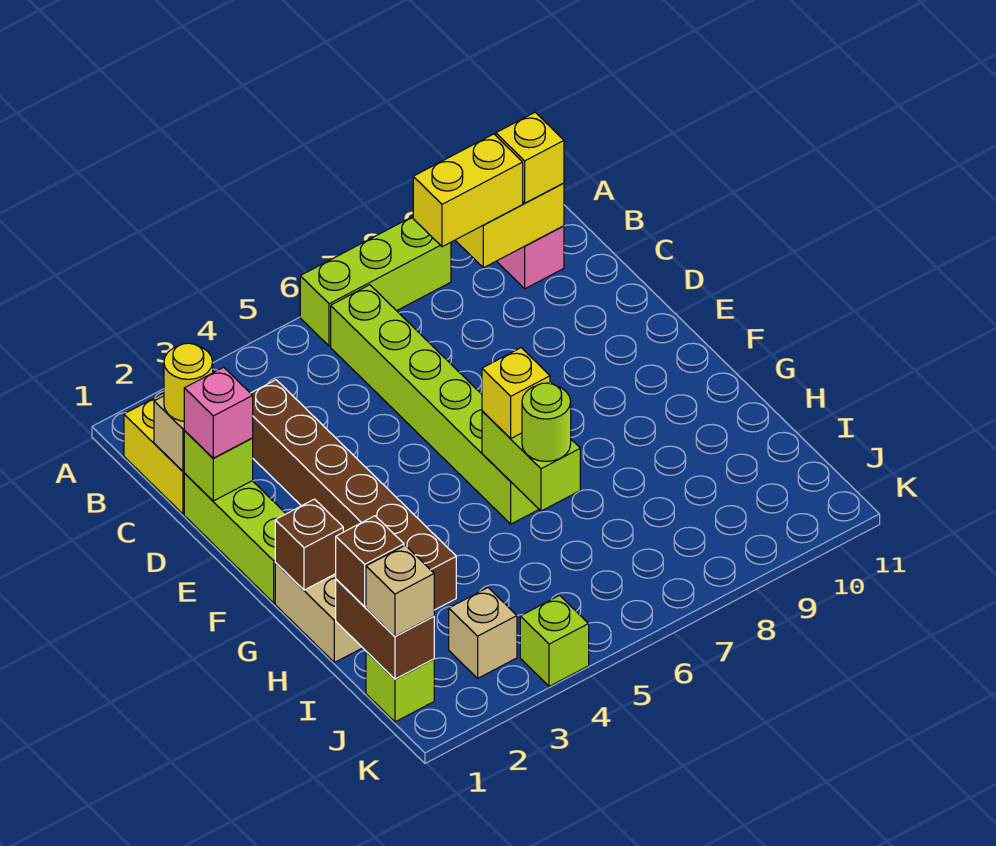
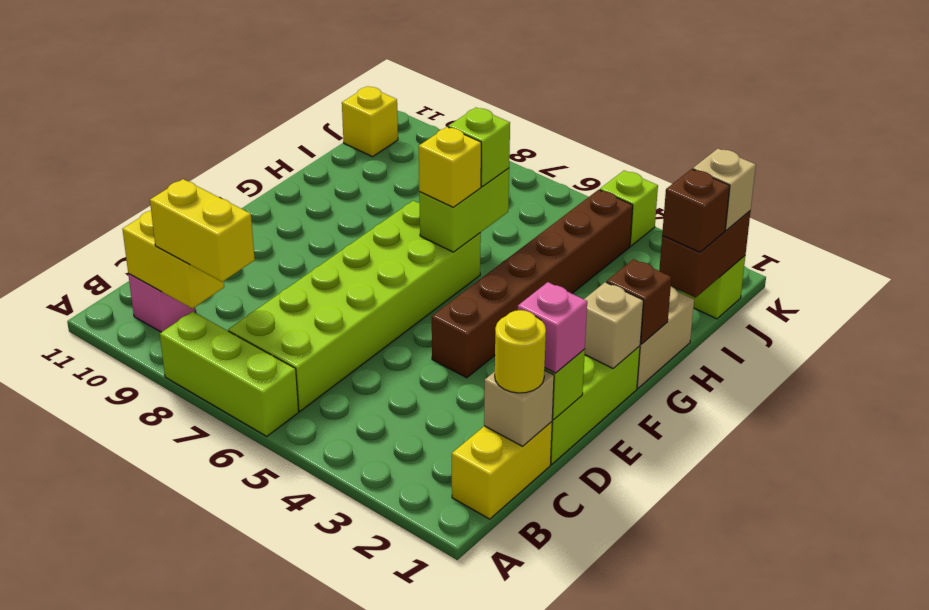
lime 1x6 brick [331,285,539,524] -> lime 2x6 brick [228,201,481,411]
yellow 1x1 brick [496,112,564,203] -> yellow 1x1 brick moved to [342,86,398,157]
brown 1x6 brick [251,380,456,610] -> brown 1x6 brick moved to [432,190,633,378]
lime 1x1 round brick [522,383,571,462] -> lime 1x1 brick [448,108,510,187]
tan 1x1 brick [449,588,517,678] -> tan 1x1 brick moved to [584,282,643,368]

